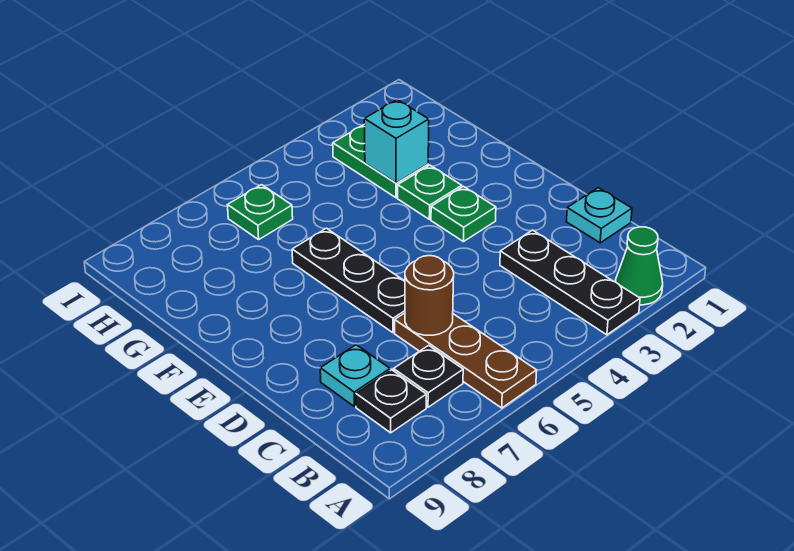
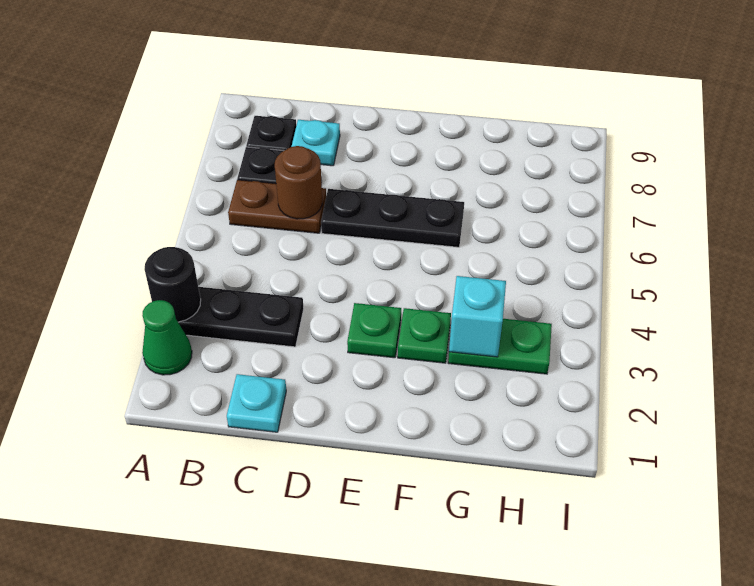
none -> black 1x1 round brick [144,247,201,322]
brown 1x3 plate [395,313,537,408] -> brown 1x2 plate [228,180,326,233]
green 1x1 plate [228,185,293,240] -> none

